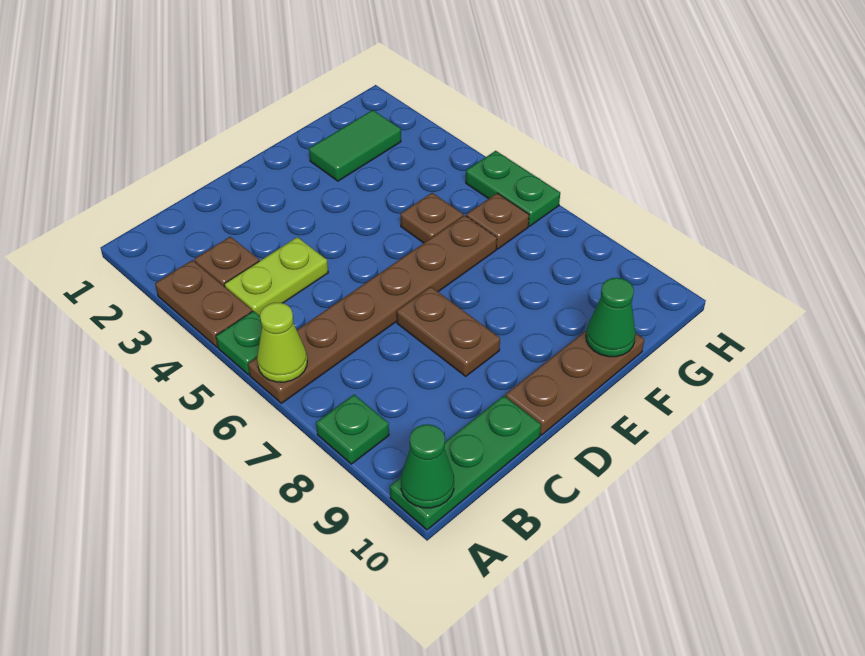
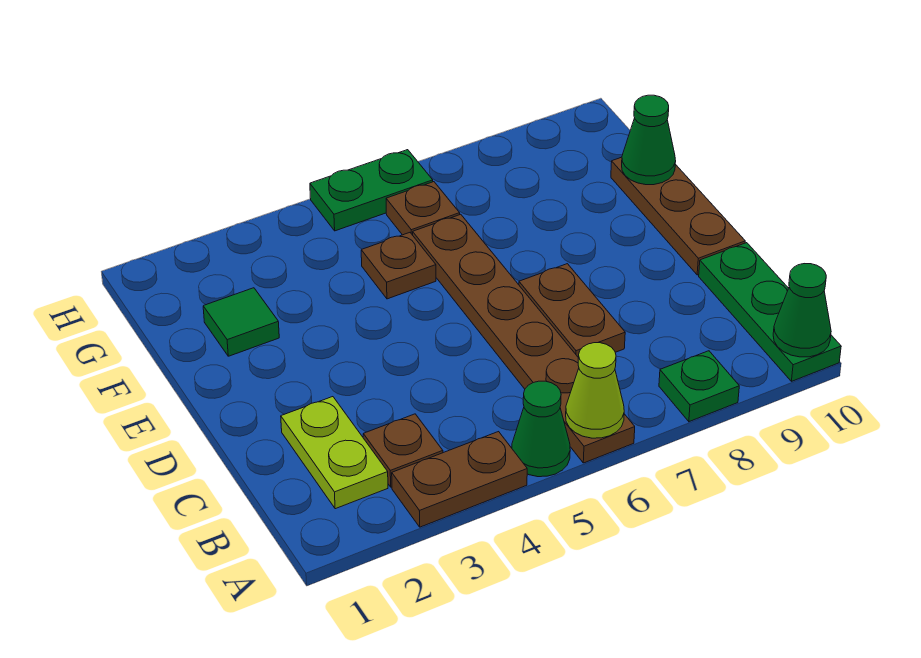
green 1x1 plate [216,311,262,375] -> green 1x1 cone [512,381,570,477]
lime 1x2 plate [224,237,328,316] -> lime 1x2 plate moved to [281,397,388,509]
brown 1x2 plate [397,287,500,376] -> brown 1x2 plate turned to [519,264,625,357]
green 1x2 tile [309,110,401,181] -> green 1x1 tile [203,288,279,356]

